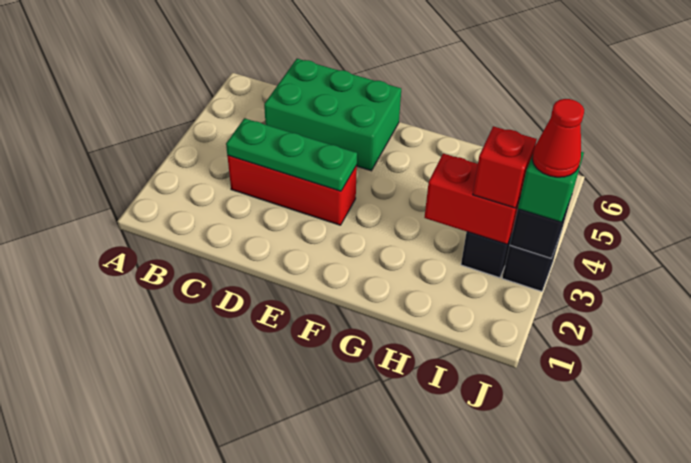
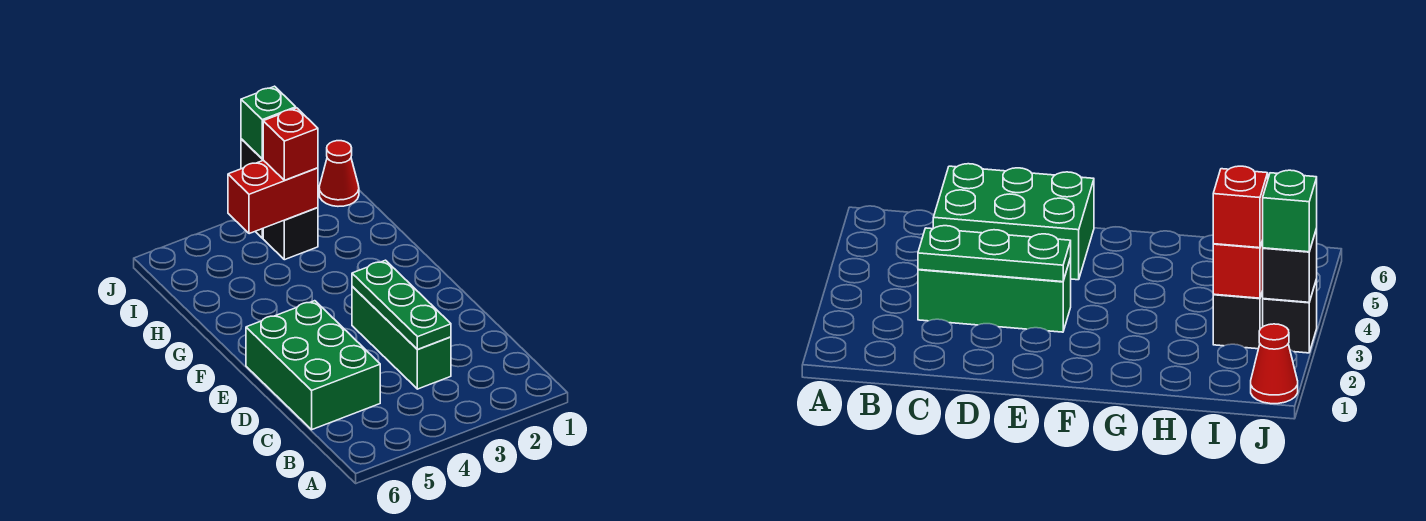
red 1x3 brick [227,156,357,225] -> green 1x3 brick [352,287,451,389]
red 1x2 brick [424,154,520,244] -> red 1x2 brick turned to [228,160,318,234]
red 1x1 cone [532,99,584,177] -> red 1x1 cone moved to [319,141,359,206]

